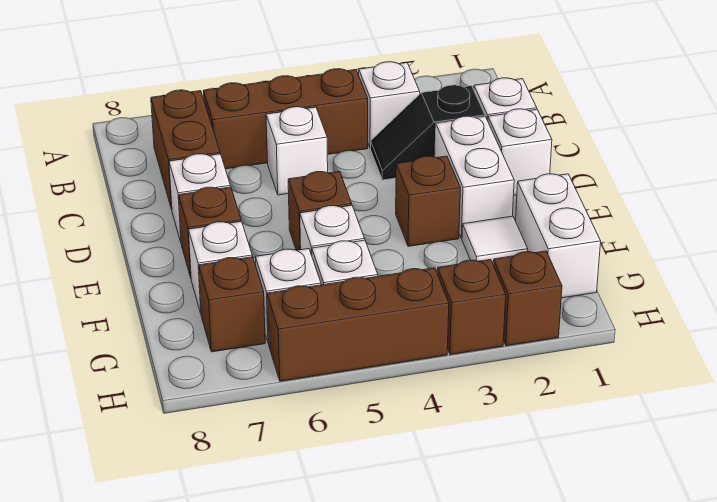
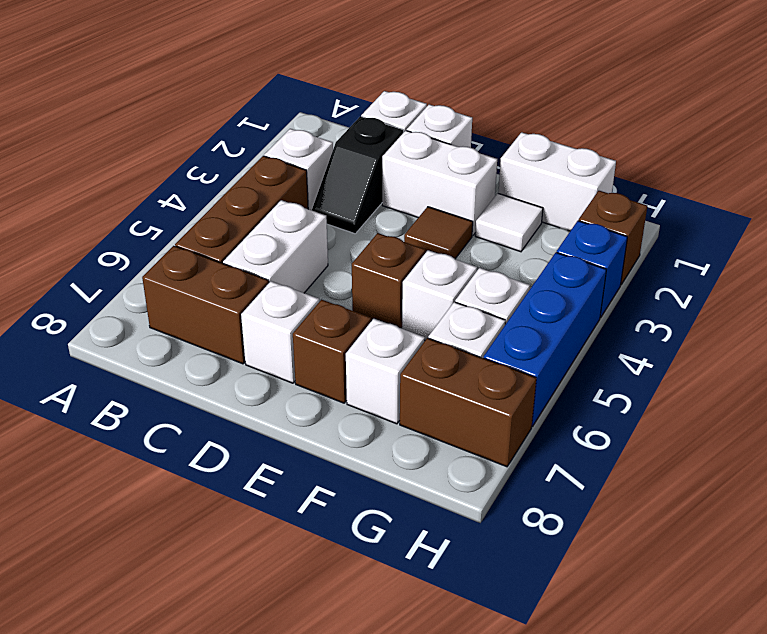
white 1x1 brick [266,107,328,195] -> white 1x2 brick [223,200,328,293]
brown 1x1 brick [396,156,460,246] -> brown 1x1 tile [404,207,473,259]
brown 1x1 brick [199,257,265,352] -> brown 1x2 brick [400,338,536,467]
brown 1x1 brick [437,259,506,355] -> blue 1x1 brick [557,221,627,318]
brown 1x3 brick [267,268,449,381] -> blue 1x3 brick [484,252,606,427]

